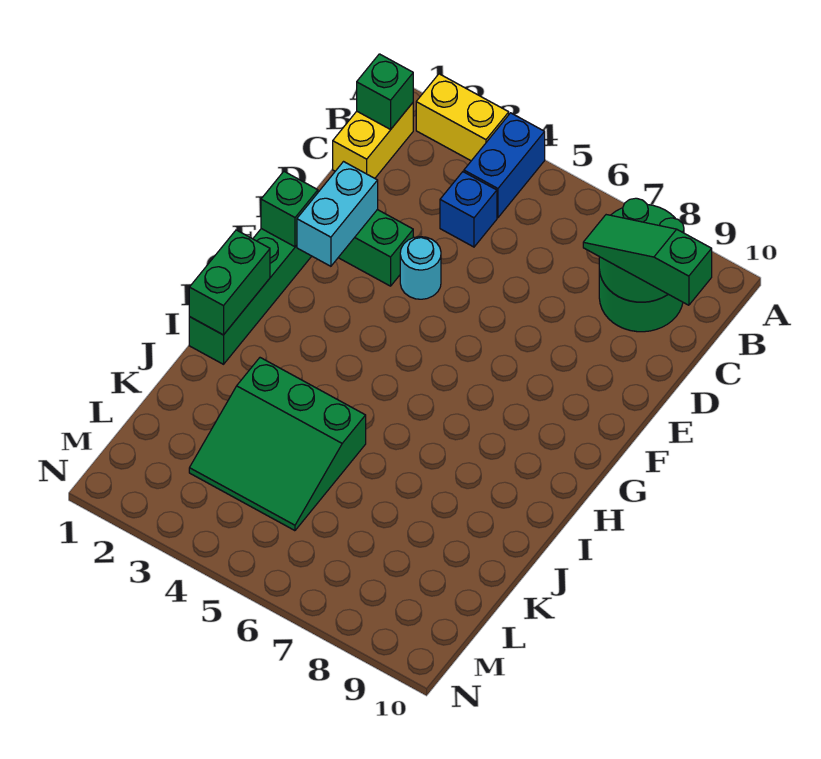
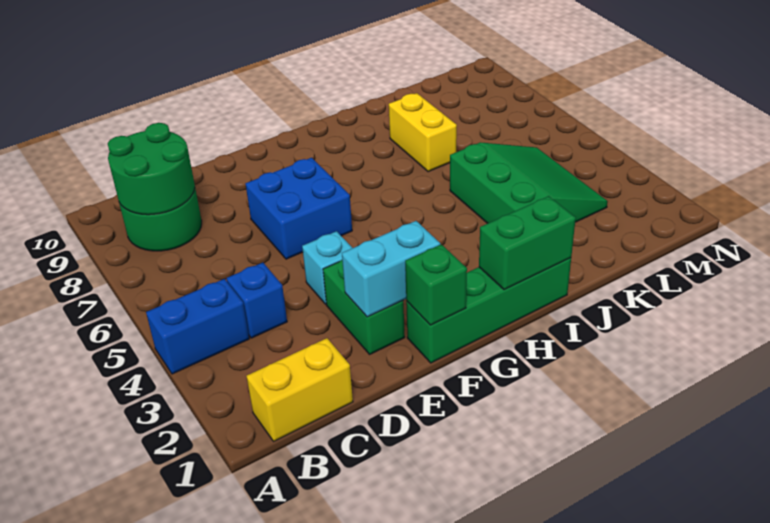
yellow 1x2 brick [416,74,509,161] -> yellow 1x2 brick moved to [389,93,457,172]
green 1x1 brick [357,54,413,129] -> none
green 1x3 slope [583,215,712,305] -> none
cyan 1x1 round brick [400,237,441,299] -> cyan 1x1 brick [302,231,352,304]
none -> blue 2x2 brick [246,158,352,259]

